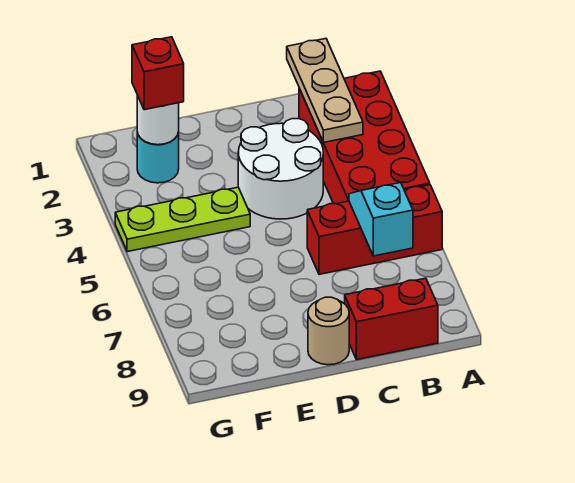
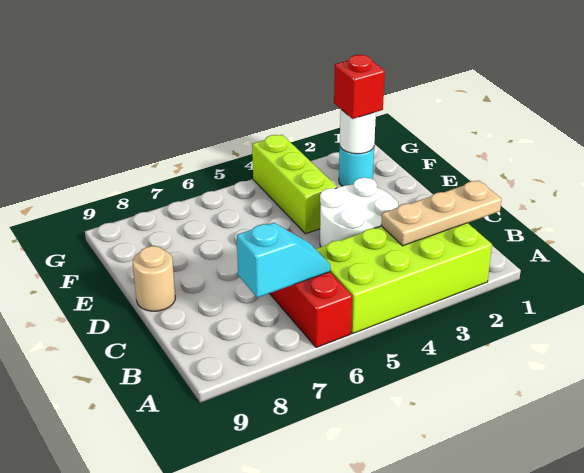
red 2x4 brick [299,71,430,204] -> lime 2x4 brick [316,223,492,333]
red 1x2 brick [345,278,438,360] -> none
lime 1x3 plate [115,187,250,252] -> lime 1x3 brick [252,135,337,234]

